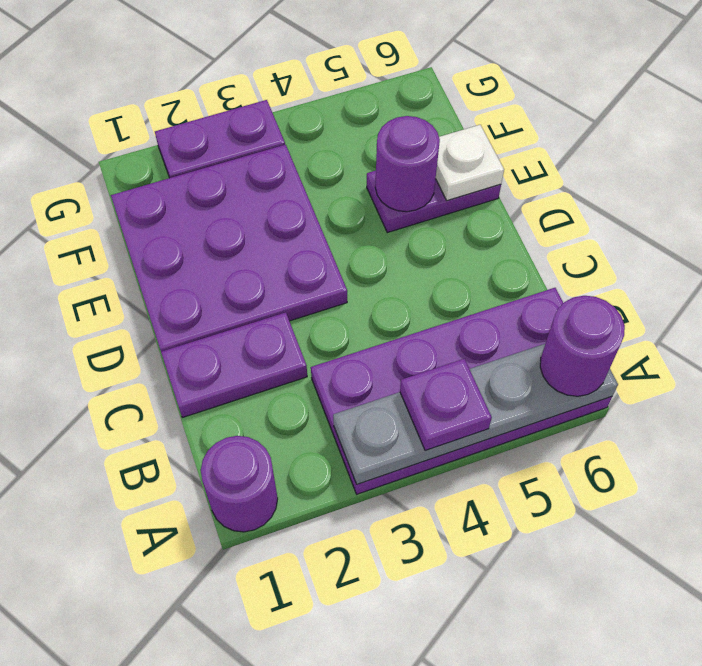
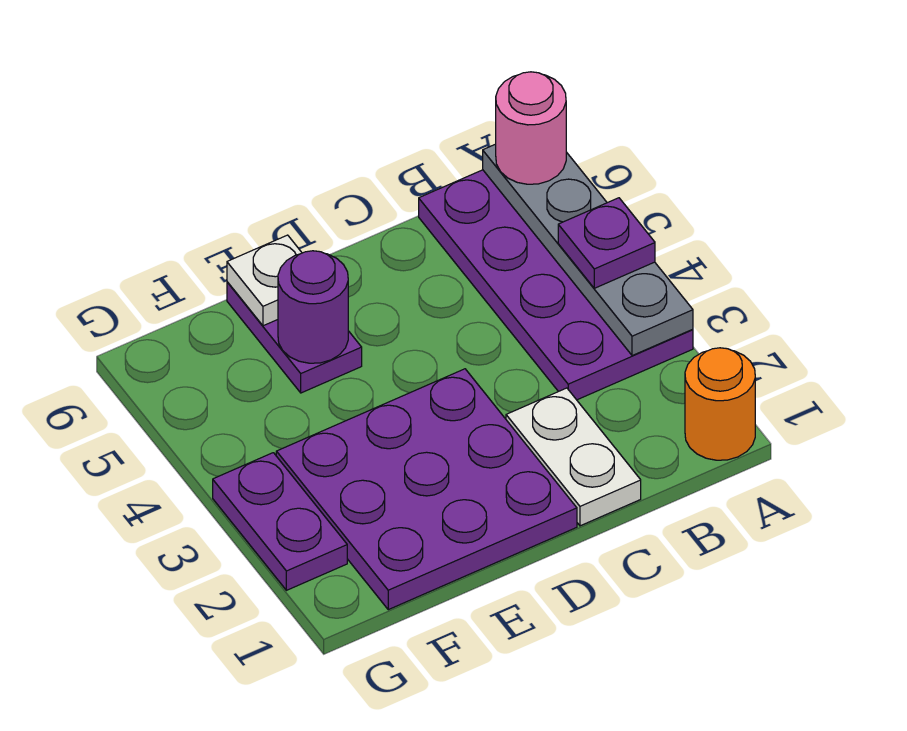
purple 1x1 round brick [201,436,278,532] -> orange 1x1 round brick [685,348,755,460]
purple 1x1 round brick [540,296,625,396] -> pink 1x1 round brick [496,72,566,184]
purple 1x2 plate [161,312,307,418] -> white 1x2 plate [506,388,641,526]

